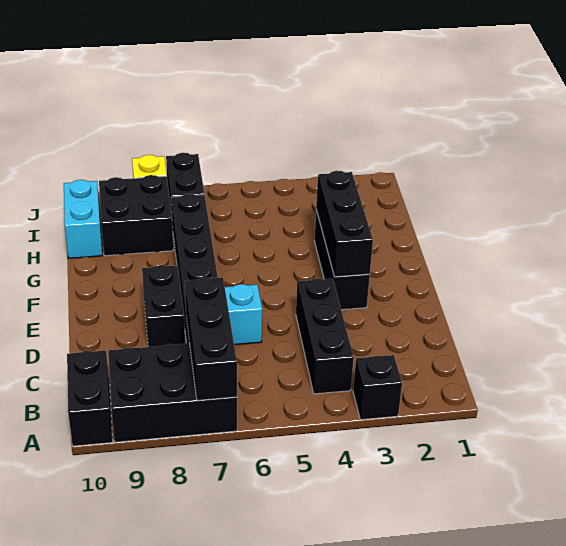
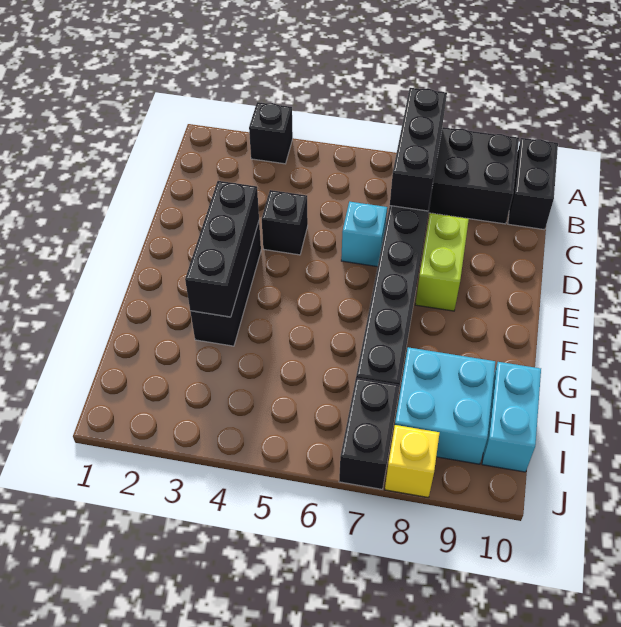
black 1x3 brick [296,278,354,394] -> black 1x1 brick [262,190,308,255]
black 1x2 brick [142,265,185,347] -> lime 1x2 brick [415,213,469,311]
black 2x2 brick [99,175,173,256] -> cyan 2x2 brick [395,347,495,464]

